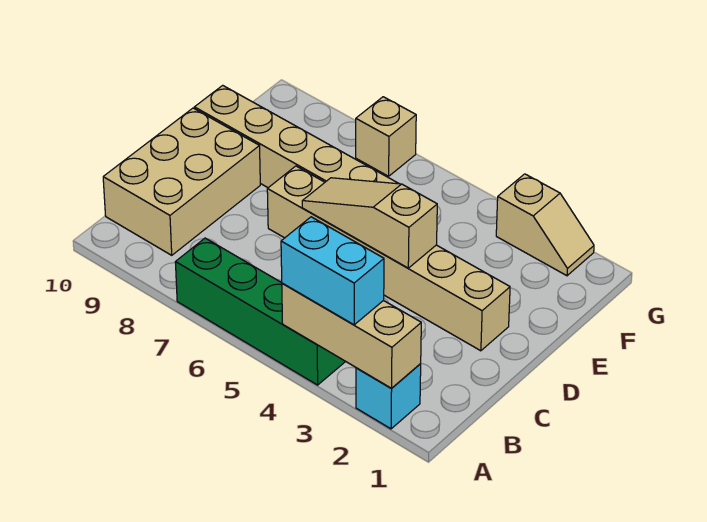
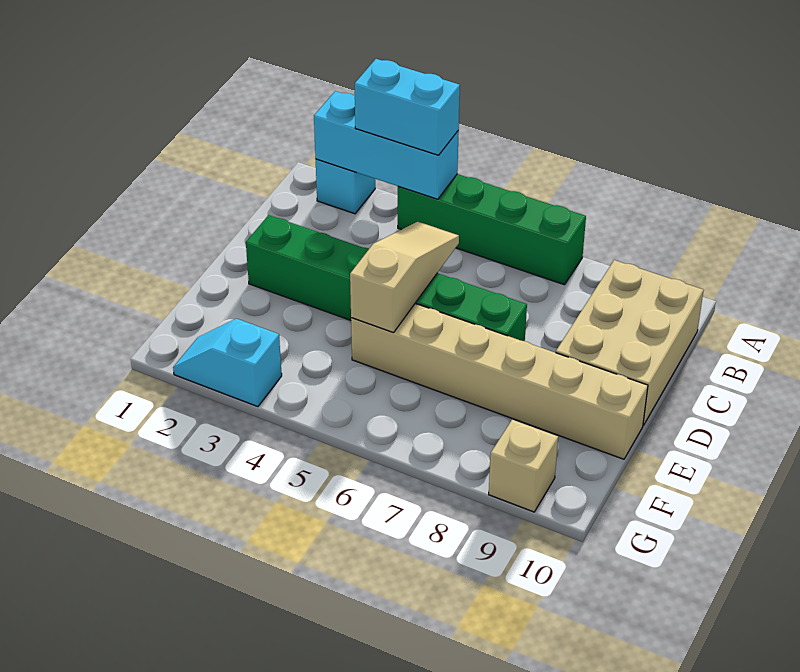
tan 1x3 brick [282,283,421,388] -> cyan 1x3 brick [314,91,459,199]
tan 1x6 brick [267,166,510,351] -> green 1x6 brick [246,215,527,341]
tan 1x3 slope [302,178,437,268] -> tan 1x3 slope turned to [350,222,459,333]
tan 1x2 slope [496,174,594,276] -> cyan 1x2 slope [173,319,282,407]
tan 1x1 brick [356,97,416,176] -> tan 1x1 brick moved to [489,420,558,512]

